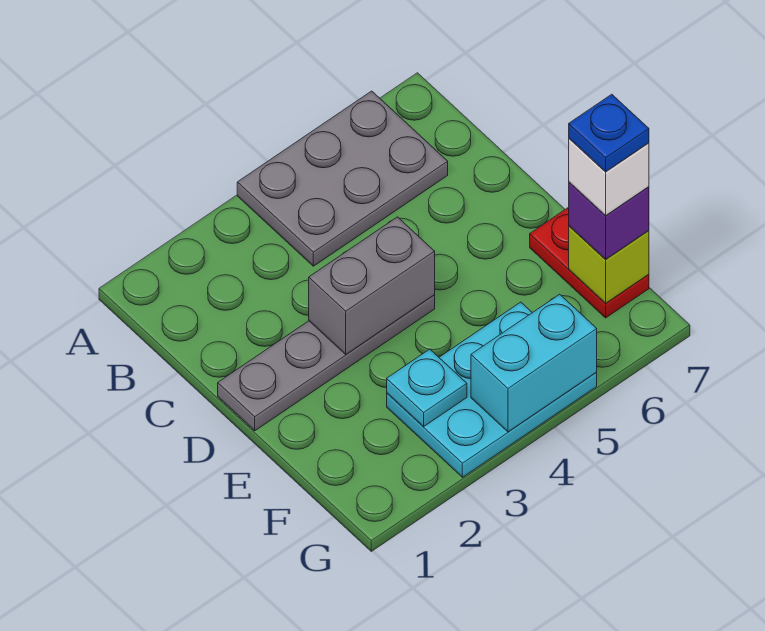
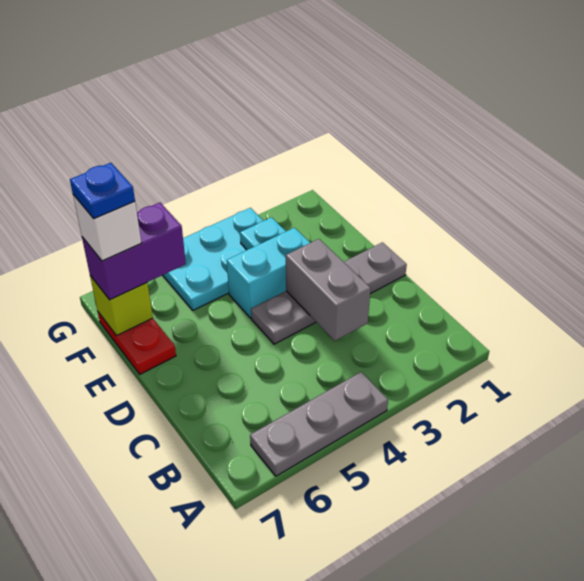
grey 2x3 plate [237,91,448,266] -> grey 1x3 plate [250,372,388,476]
grey 1x2 brick [309,217,435,354] -> grey 1x2 brick turned to [286,239,371,341]
purple 1x1 brick [569,182,649,260] -> purple 1x2 brick [82,203,186,300]
cyan 1x2 brick [471,294,597,432] -> cyan 1x2 brick moved to [227,228,310,318]

